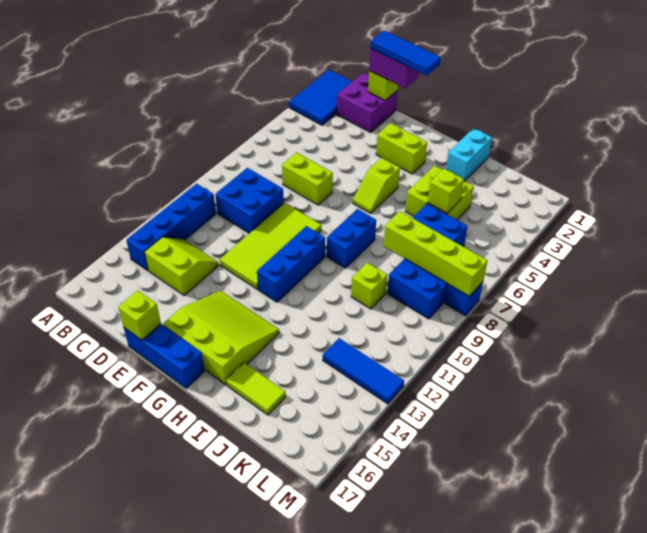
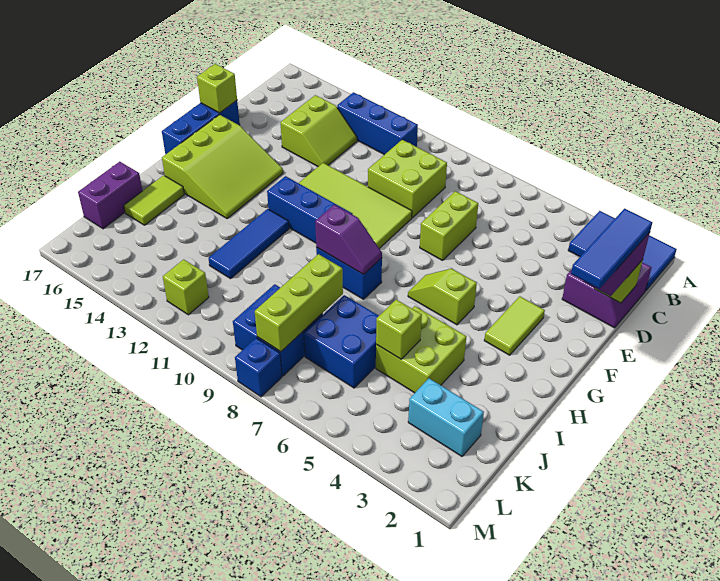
blue 1x4 brick [126,184,216,270] -> blue 1x3 brick [337,92,418,155]
blue 2x2 brick [215,168,284,233] -> lime 2x2 brick [368,140,447,218]
lime 1x2 brick [376,123,427,174] -> lime 1x2 tile [484,296,545,355]
none -> purple 1x2 slope [315,205,382,274]
cyan 1x2 brick [446,128,492,181] -> cyan 1x2 brick moved to [408,378,484,456]
lime 1x4 brick [383,211,488,296] -> lime 1x3 brick [255,254,343,352]
lime 1x1 brick [351,263,387,309] -> lime 1x1 brick moved to [163,259,209,315]
none -> purple 1x2 brick [78,162,142,229]
blue 1x3 tile [323,338,404,404] -> blue 1x3 tile moved to [209,209,289,279]

